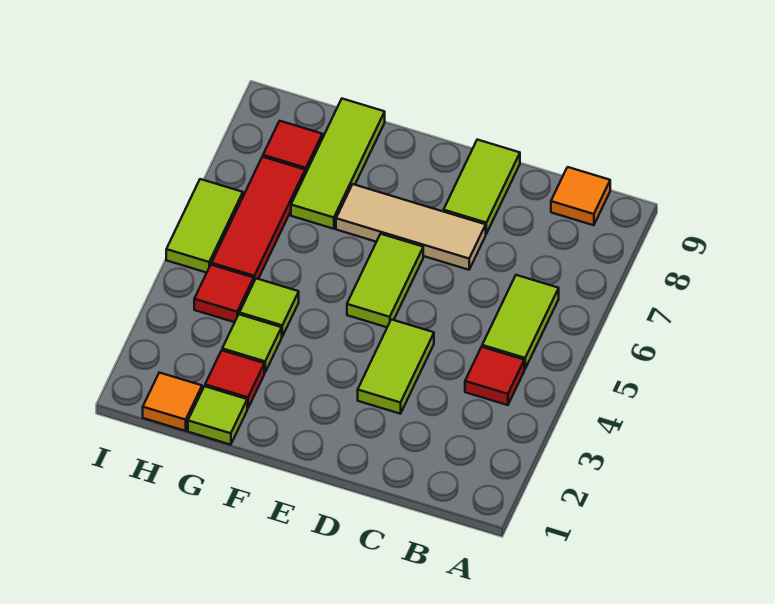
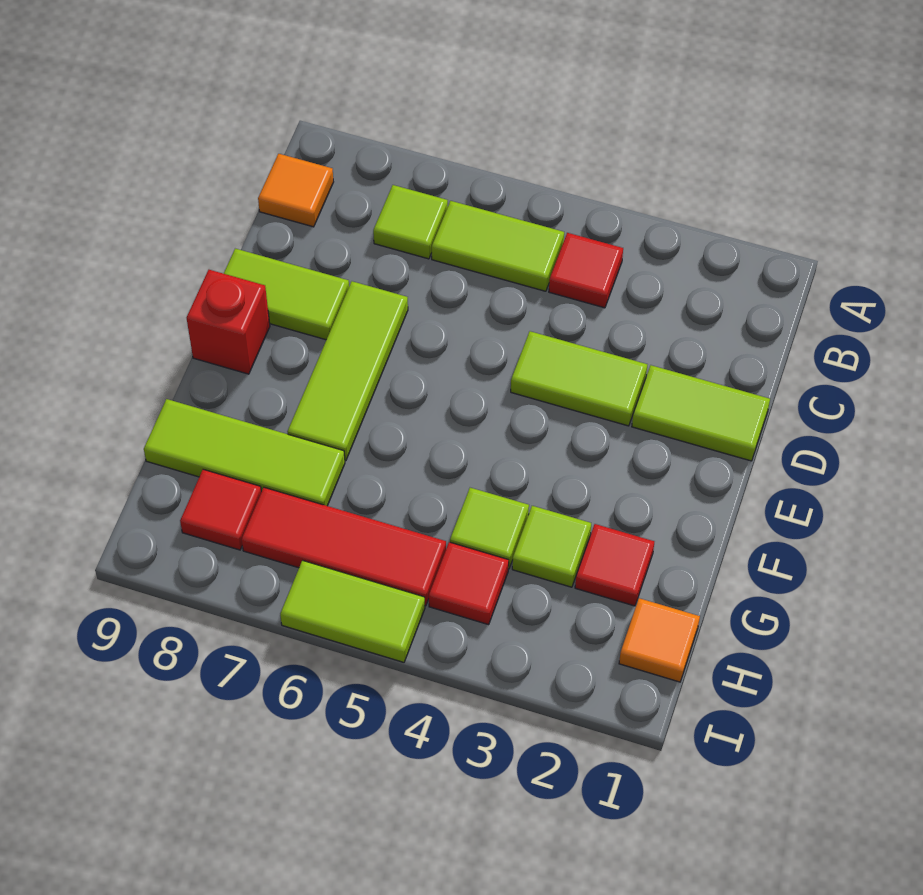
tan 1x3 tile [336,184,486,270] -> lime 1x3 tile [287,281,408,461]
lime 1x2 tile [347,234,423,327] -> lime 1x2 tile moved to [632,365,770,461]
none -> red 1x1 brick [187,270,270,374]
lime 1x1 tile [188,386,247,445] -> lime 1x1 tile moved to [373,185,448,259]

